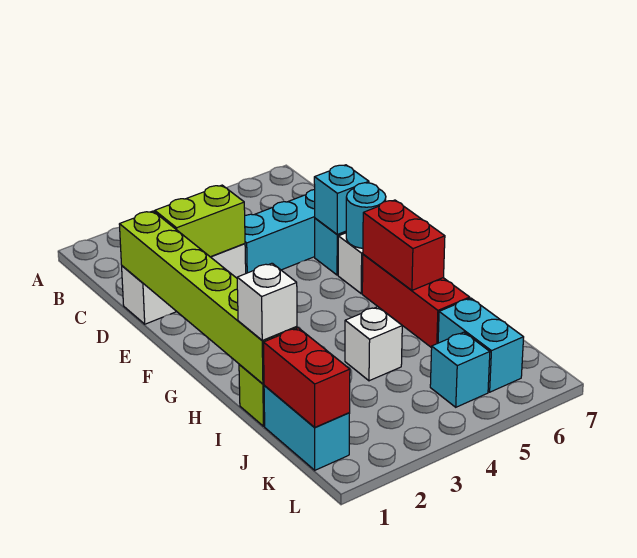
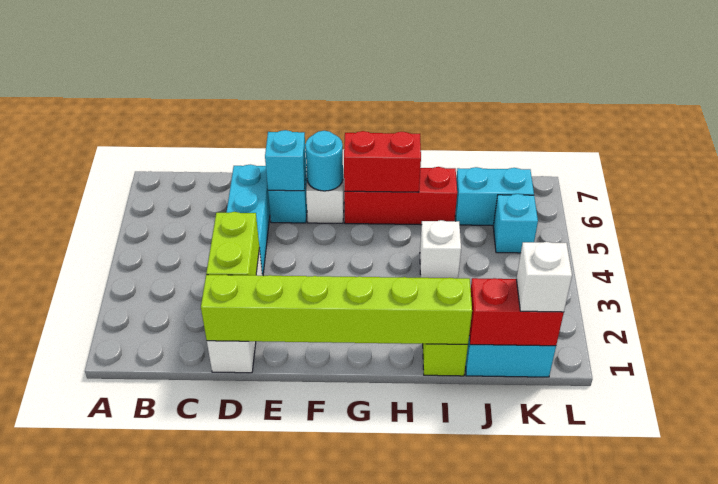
white 1x1 brick [237,263,297,341] -> white 1x1 brick moved to [516,242,572,312]

